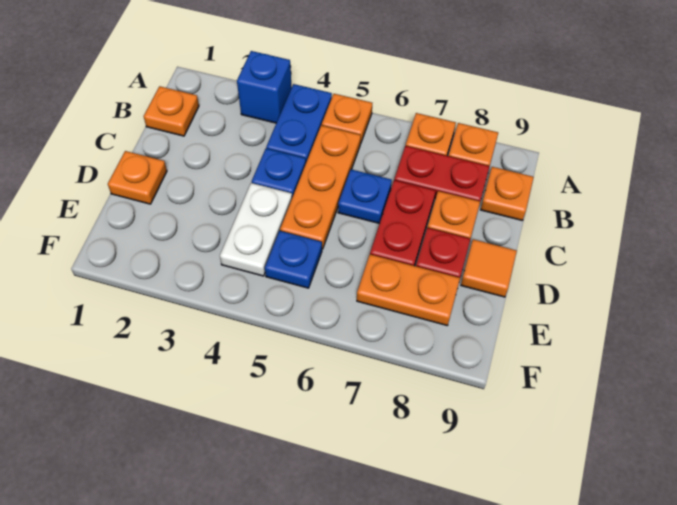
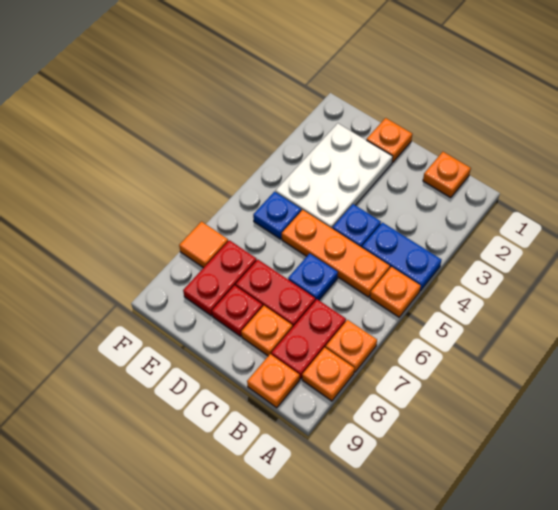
blue 1x1 brick [237,51,292,123] -> none
white 1x2 plate [220,183,292,276] -> white 2x3 plate [275,123,393,229]
orange 1x1 tile [461,239,517,297] -> orange 1x1 tile moved to [179,222,228,268]
orange 1x2 plate [357,254,460,326] -> red 1x2 plate [183,240,257,316]

